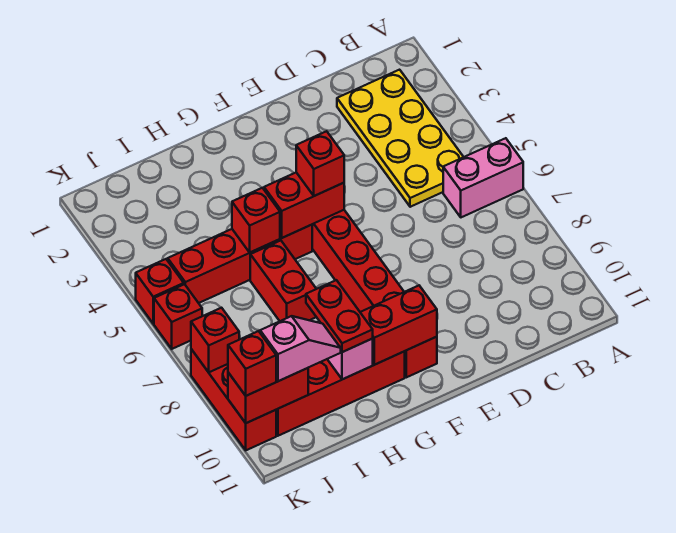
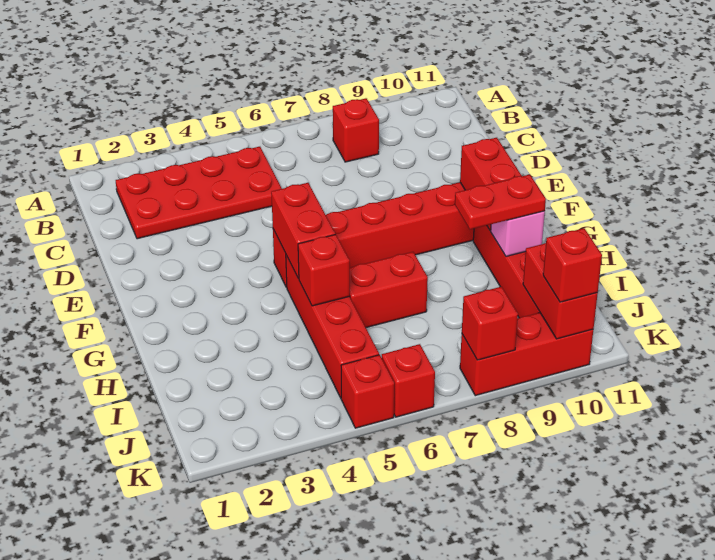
pink 1x2 brick [443,138,523,217] -> none
yellow 2x4 plate [337,70,463,207] -> red 2x4 plate [116,147,282,239]
red 1x1 brick [296,131,344,196] -> red 1x1 brick moved to [333,98,379,162]
pink 1x2 slope [260,316,341,381] -> none

